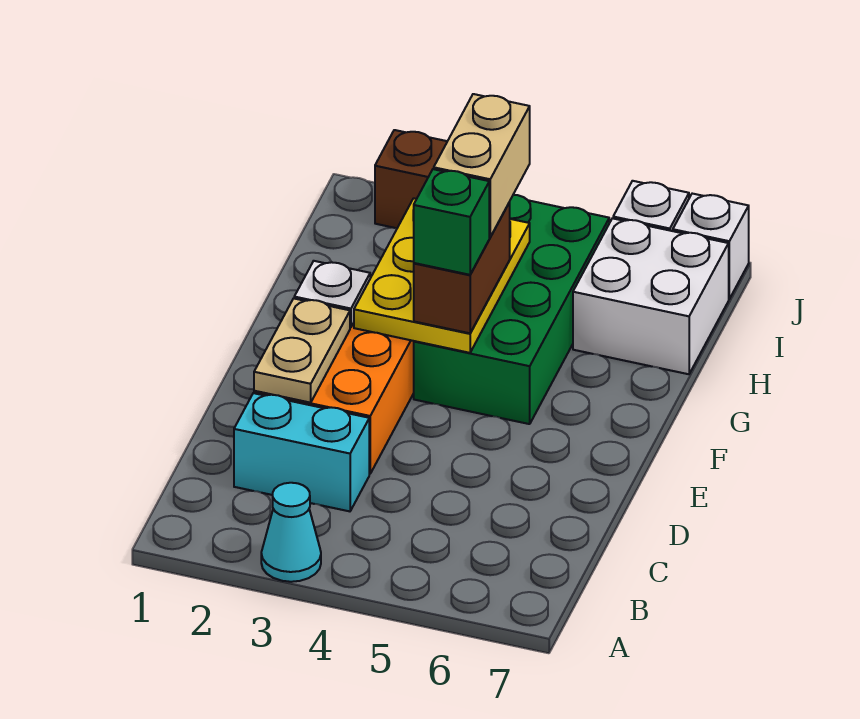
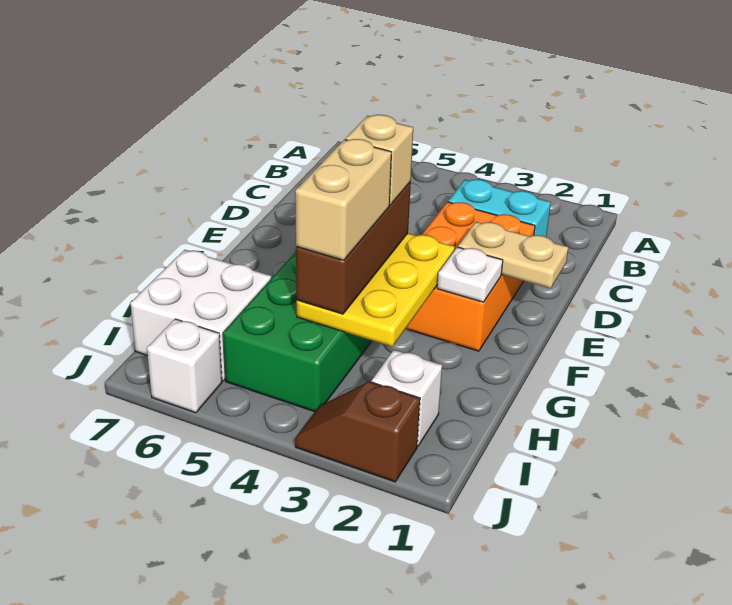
cyan 1x1 cone [261,483,321,582] -> none
tan 1x2 plate [254,298,350,403] -> tan 1x2 plate turned to [458,222,568,288]
brown 1x2 brick [414,202,510,333] -> brown 1x3 brick [296,182,411,314]
green 1x1 brick [413,169,489,275] -> tan 1x1 brick [345,115,413,205]
white 1x1 brick [673,194,749,299] -> white 1x1 brick moved to [372,350,442,446]

